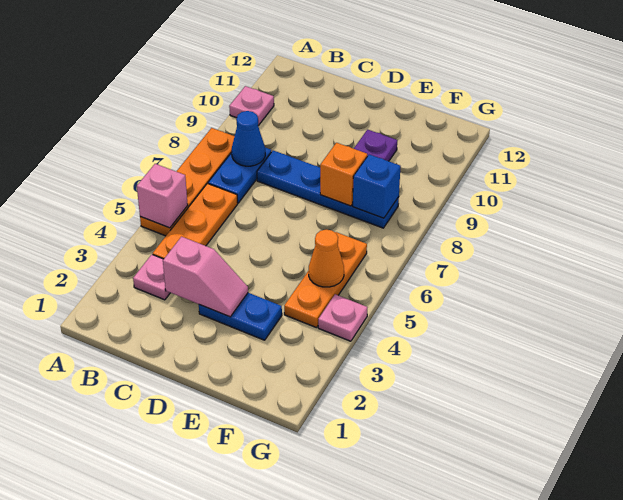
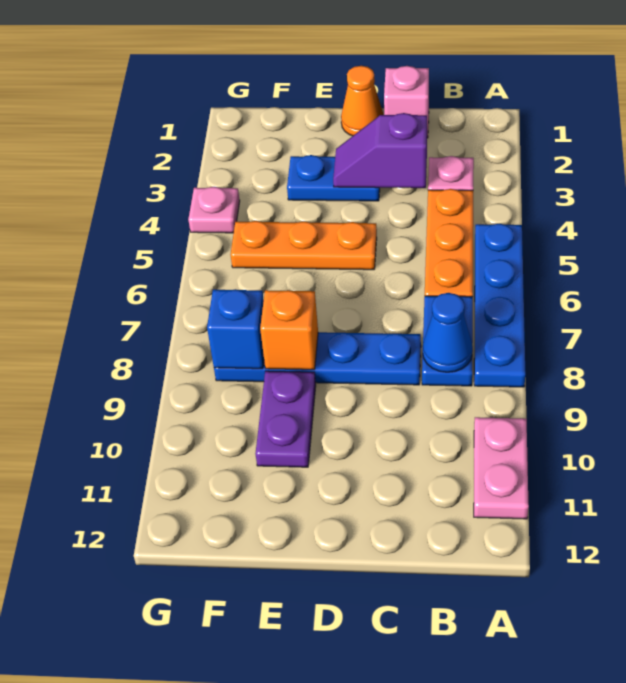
orange 1x4 plate [140,128,235,236] -> blue 1x4 plate [474,224,525,387]
pink 1x1 brick [137,164,188,228] -> pink 1x1 brick moved to [384,66,429,138]
pink 1x1 plate [229,86,274,125] -> pink 1x2 plate [474,417,529,519]
pink 1x2 slope [163,237,248,317] -> purple 1x2 slope [333,113,427,188]
orange 1x3 plate [284,232,367,328] -> orange 1x3 plate turned to [231,221,377,270]
orange 1x1 cone [309,230,344,287] -> orange 1x1 cone moved to [341,66,383,136]

